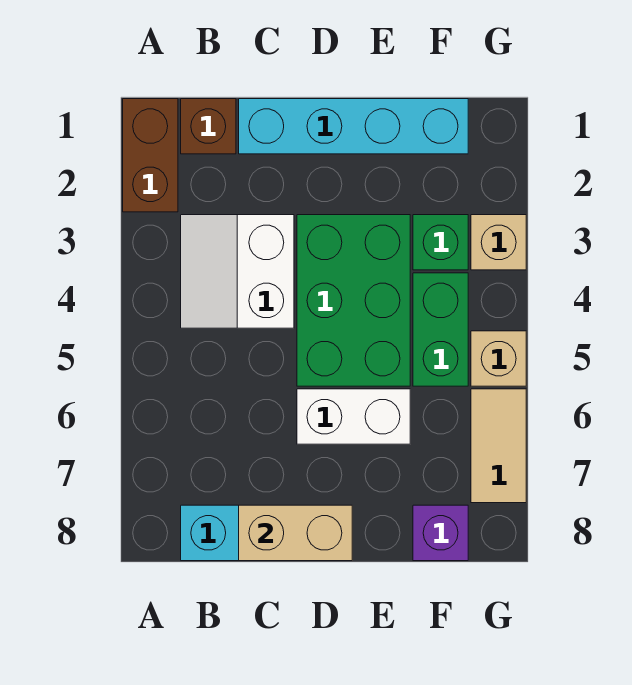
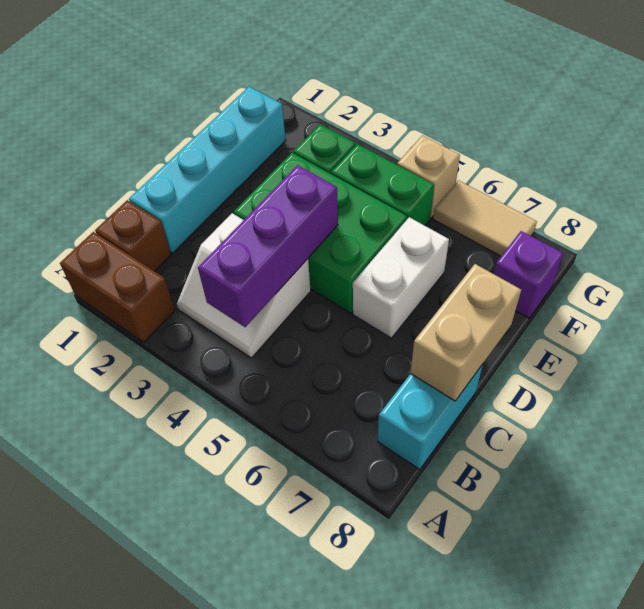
none -> purple 1x3 brick [198,165,338,327]
tan 1x1 brick [471,215,526,270] -> none

